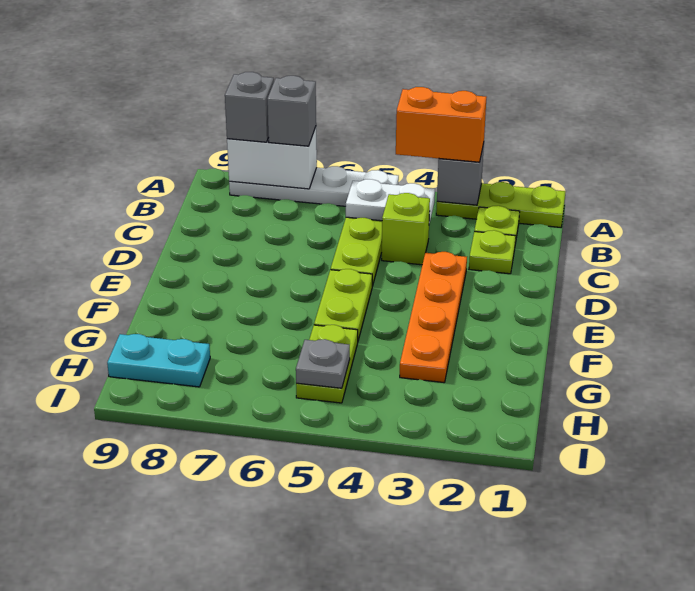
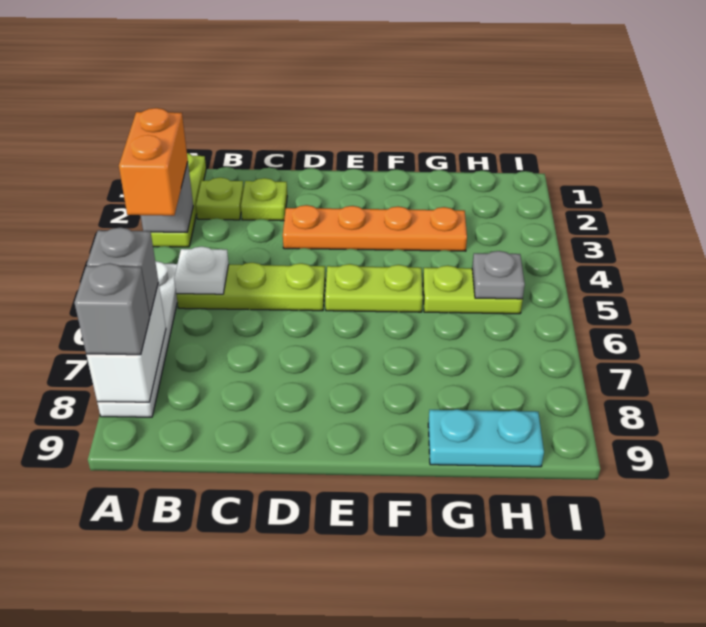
white 1x2 plate [346,179,435,224] -> white 1x1 plate [174,247,229,294]
lime 1x1 brick [382,193,430,265] -> none
cyan 1x2 plate [107,334,210,387] -> cyan 1x2 plate turned to [428,409,544,467]

